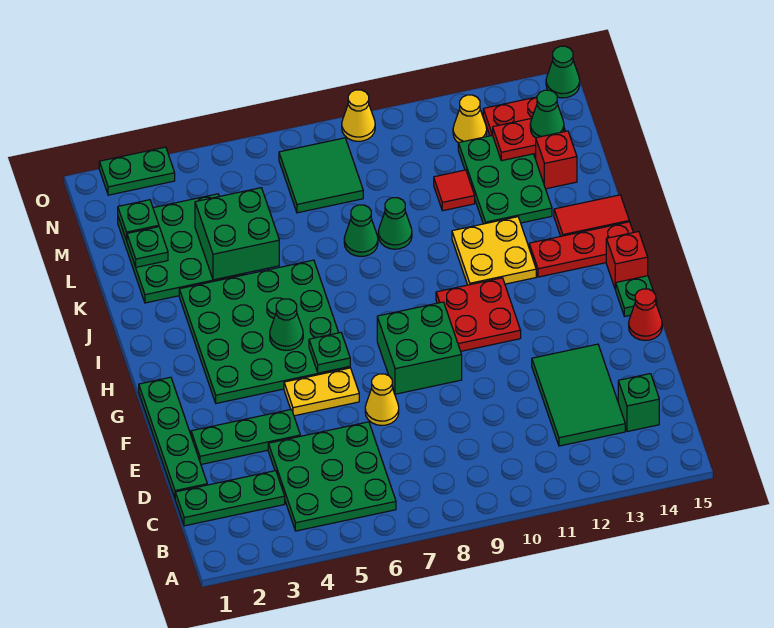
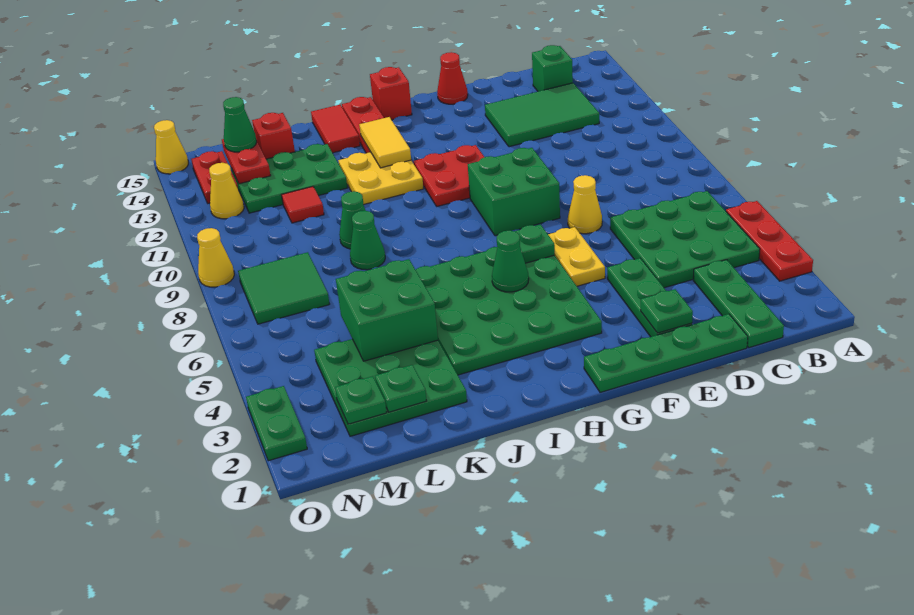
none -> red 1x3 plate [726,201,813,281]
green 1x1 plate [615,276,657,316] -> green 1x1 plate moved to [641,289,693,333]
none -> yellow 1x2 tile [359,117,411,168]
green 1x1 cone [546,46,580,98] -> yellow 1x1 cone [154,120,188,174]

